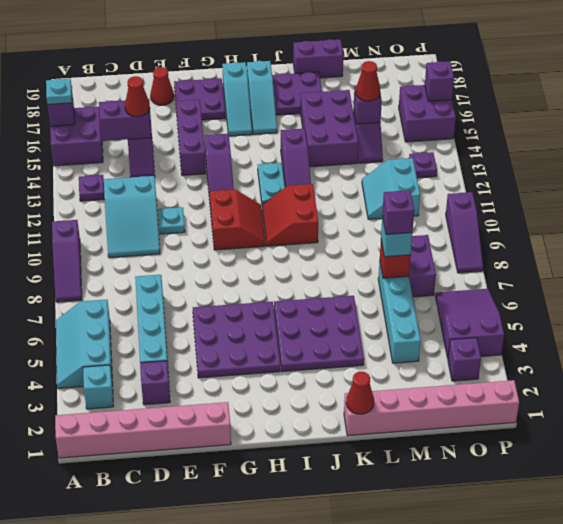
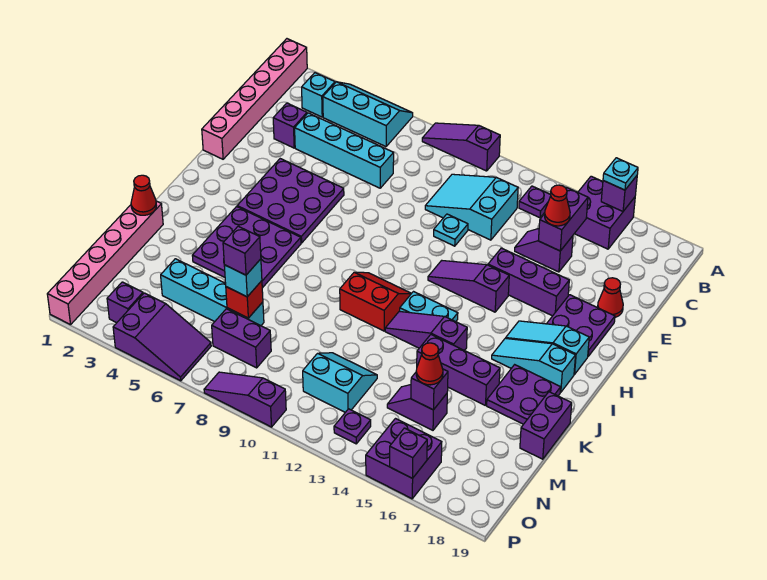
red 2x2 slope [210,189,266,250] -> none
purple 2x3 brick [301,90,358,167] -> purple 1x3 brick [417,335,500,406]

